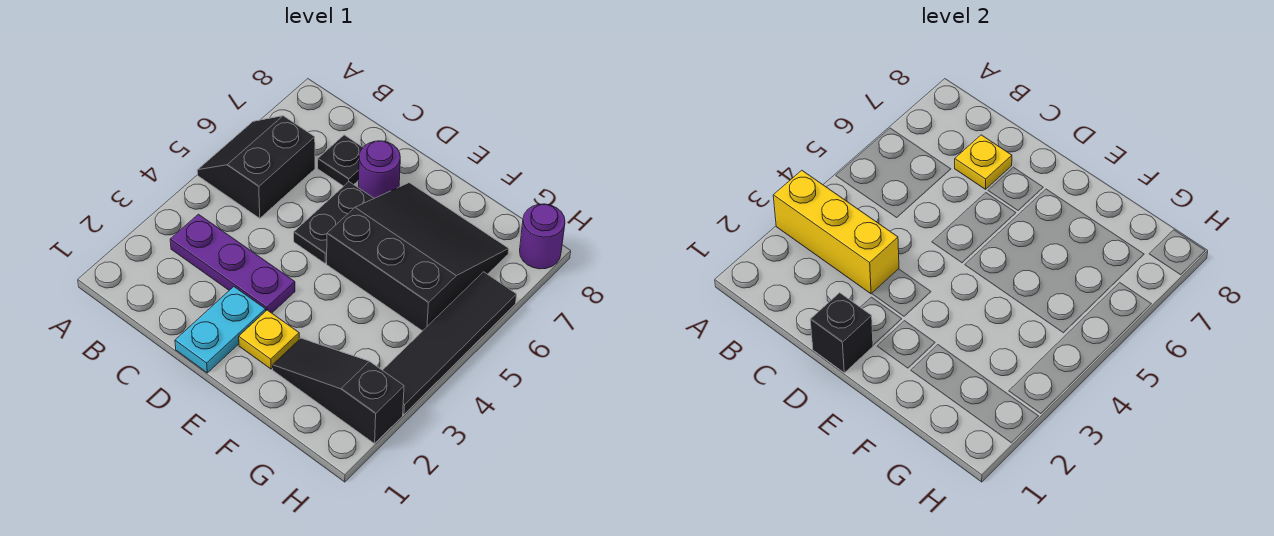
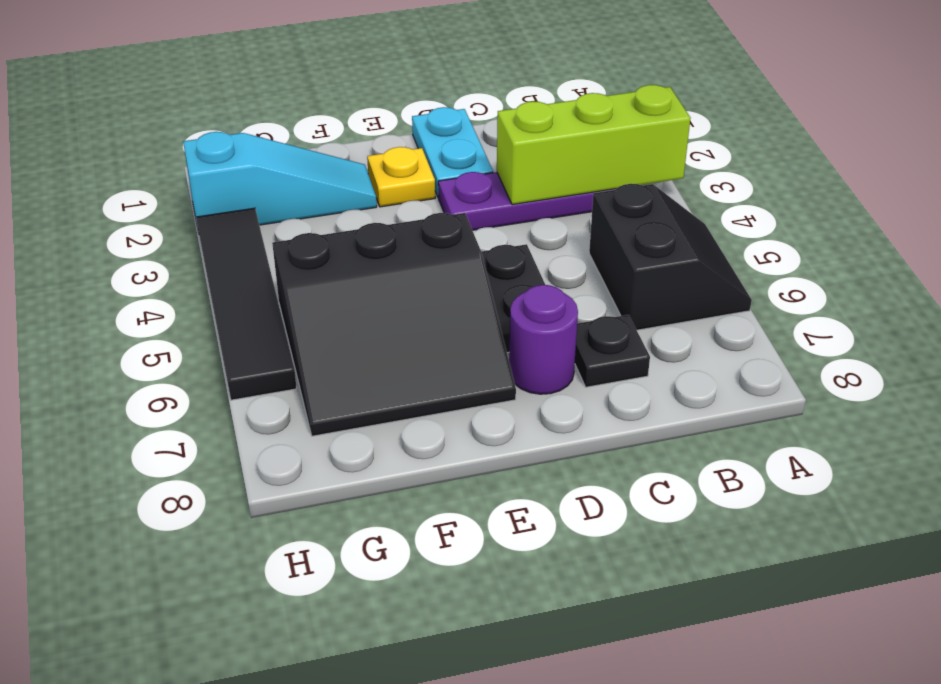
yellow 1x3 brick [773,170,899,294] -> lime 1x3 brick [497,85,691,205]
yellow 1x1 plate [955,135,1012,189] -> none
black 1x1 brick [810,293,873,373] -> none
black 1x3 slope [273,338,404,444] -> cyan 1x3 slope [183,132,377,227]
purple 1x1 round brick [520,204,565,269] -> none

